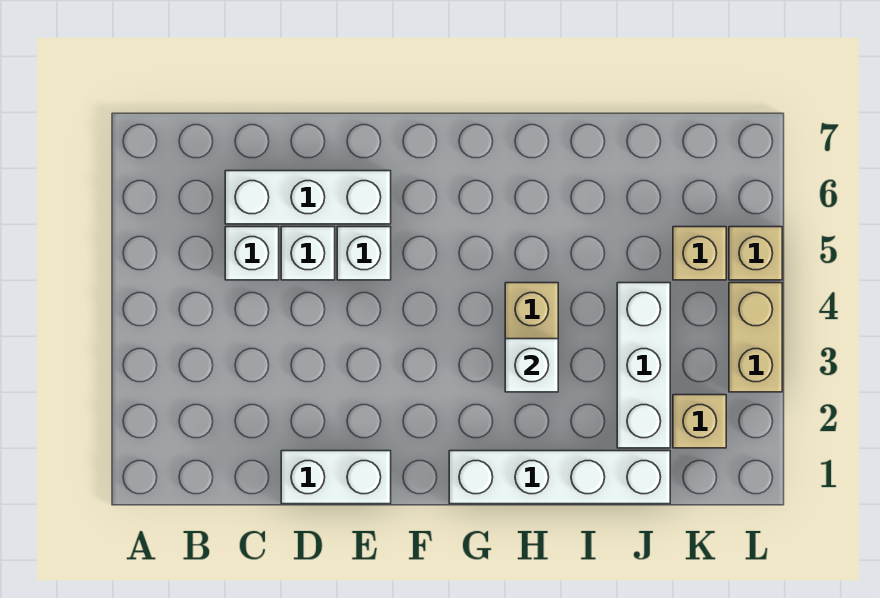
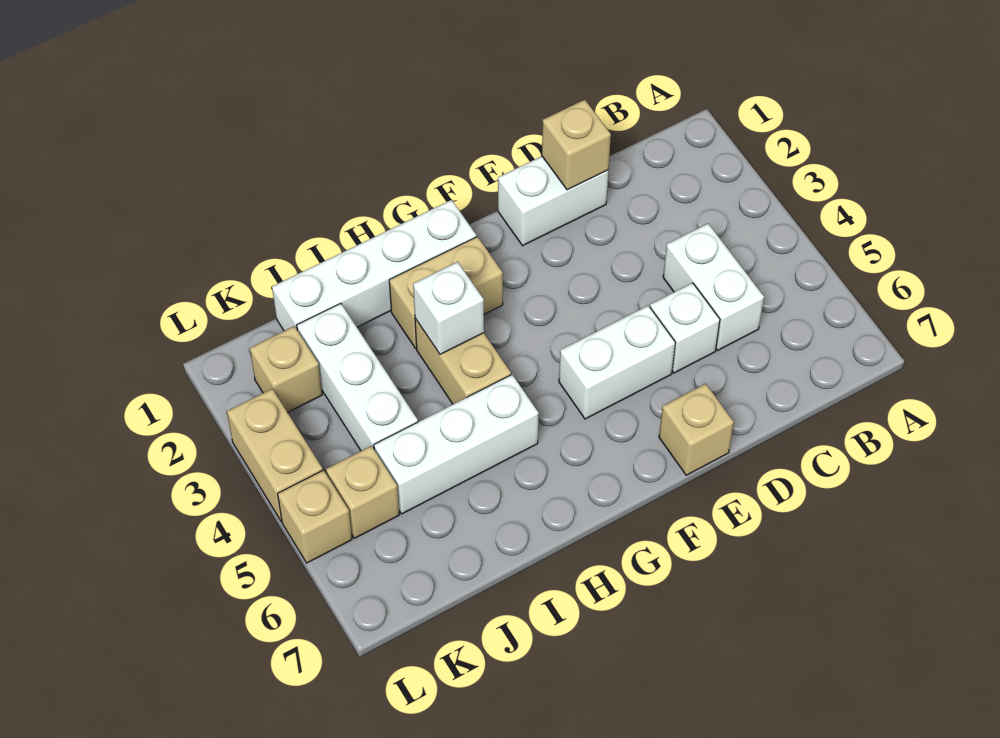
white 1x1 brick [225,227,279,280] -> white 1x2 brick [663,224,764,350]
white 1x3 brick [225,171,391,224] -> white 1x3 brick moved to [374,375,539,514]
none -> tan 1x1 brick [542,100,611,190]
white 1x1 brick [337,227,391,280] -> white 1x2 brick [559,306,675,419]
none -> tan 1x1 brick [659,384,734,475]
none -> tan 1x2 brick [389,237,503,348]

